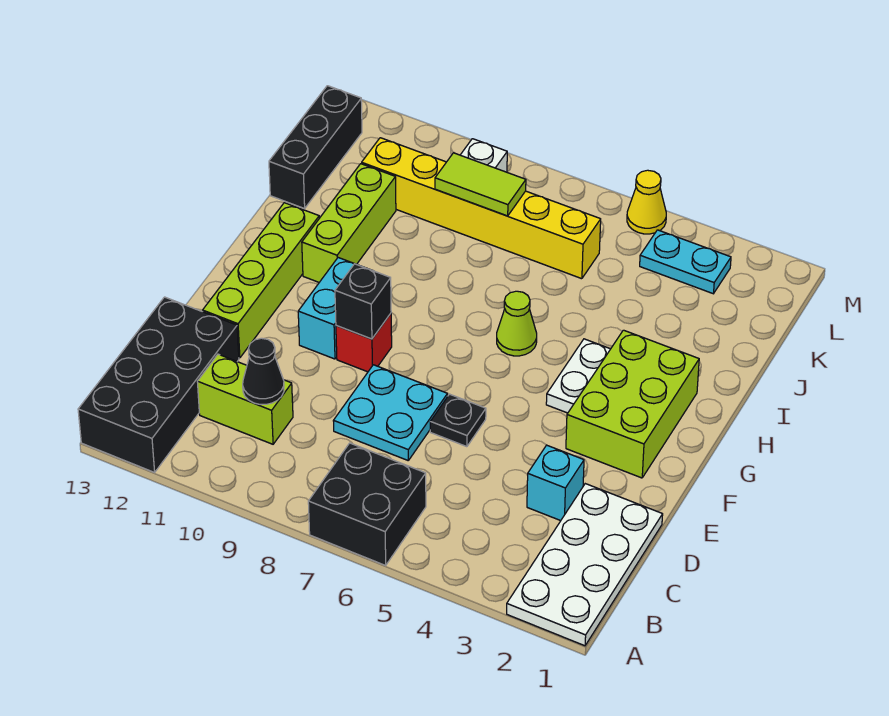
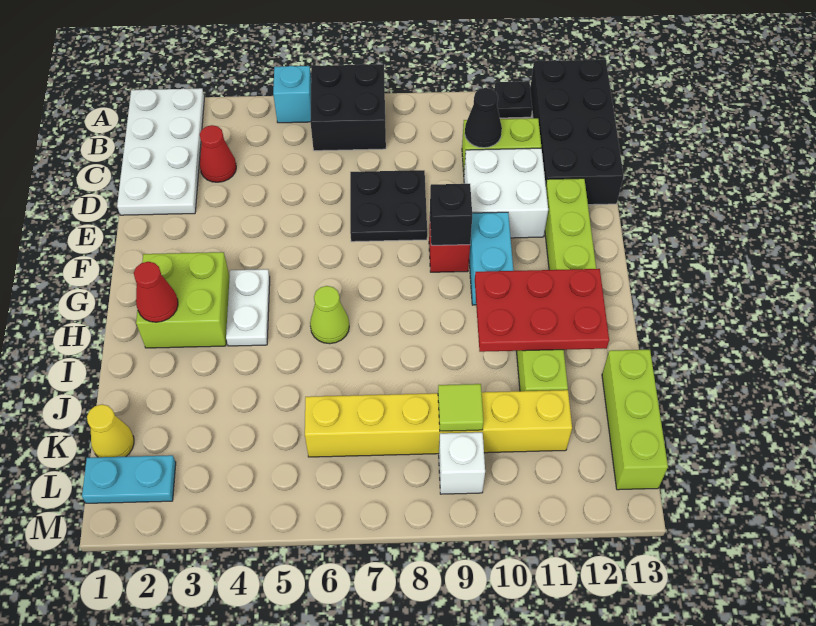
none -> red 1x1 cone [200,125,236,182]
cyan 1x1 brick [527,445,584,521] -> cyan 1x1 brick moved to [273,66,311,123]
cyan 2x2 plate [333,365,448,460] -> black 2x2 plate [350,170,427,242]
none -> white 2x2 brick [464,148,548,238]
black 1x1 plate [430,394,486,447] -> black 1x1 plate moved to [494,81,532,118]
lime 2x3 brick [566,330,699,478] -> lime 2x2 brick [136,252,230,348]
none -> red 1x1 cone [134,262,178,322]
none -> red 2x3 plate [475,269,609,352]
black 1x3 brick [269,86,362,209] -> lime 1x3 brick [602,350,668,490]
lime 1x2 tile [435,153,526,216] -> lime 1x1 tile [438,384,483,431]
cyan 1x2 plate [640,230,731,294] -> cyan 1x2 plate moved to [82,455,176,503]
yellow 1x1 cone [627,170,666,234] -> yellow 1x1 cone moved to [87,404,134,457]

